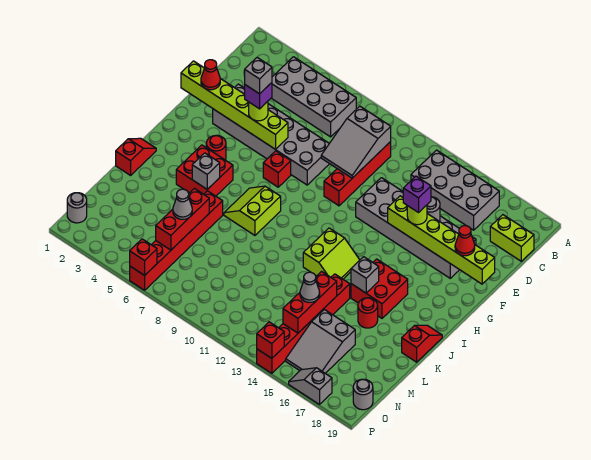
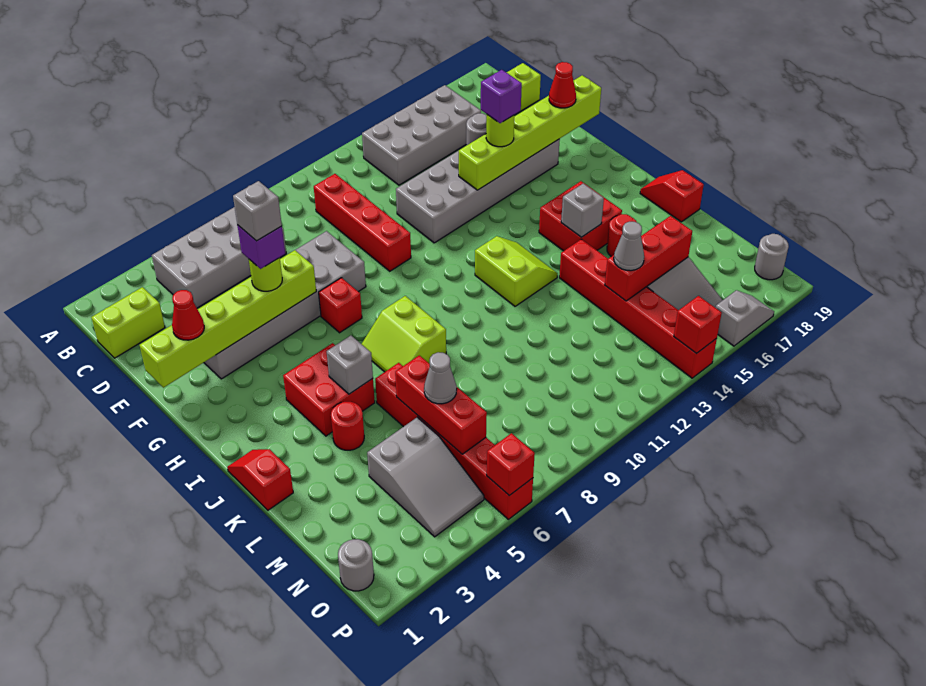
none -> lime 1x2 brick [91,287,165,358]
grey 2x3 slope [321,106,391,178] -> grey 2x3 slope moved to [367,417,484,537]
red 1x1 round brick [206,135,226,160] -> red 1x1 round brick moved to [331,402,364,450]
red 1x3 brick [283,272,337,333] -> red 1x3 brick turned to [605,216,692,301]
grey 1x2 slope [289,368,332,404] -> grey 1x2 slope turned to [716,290,774,346]

